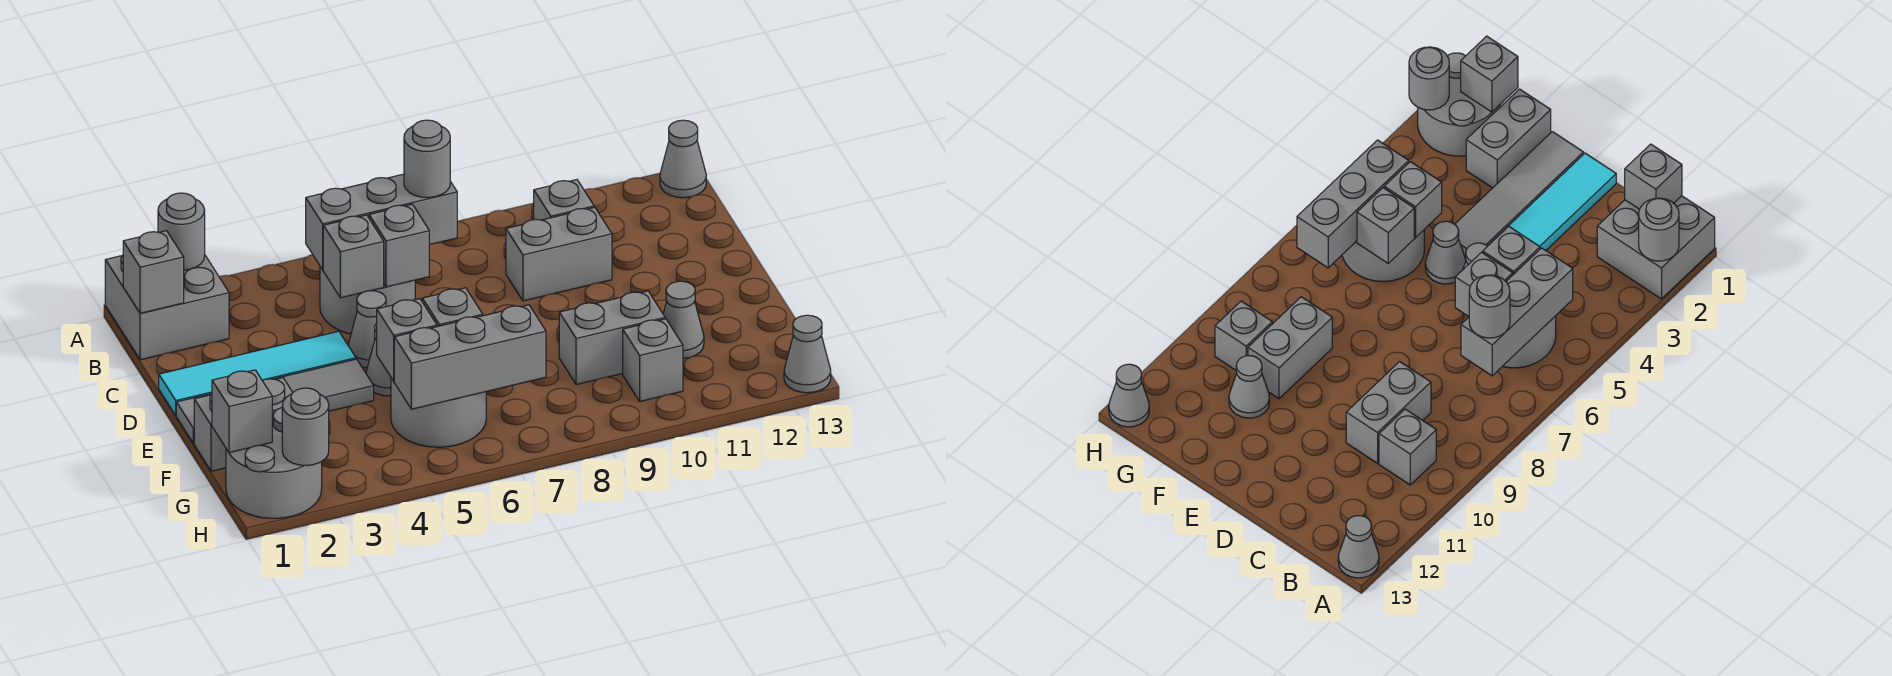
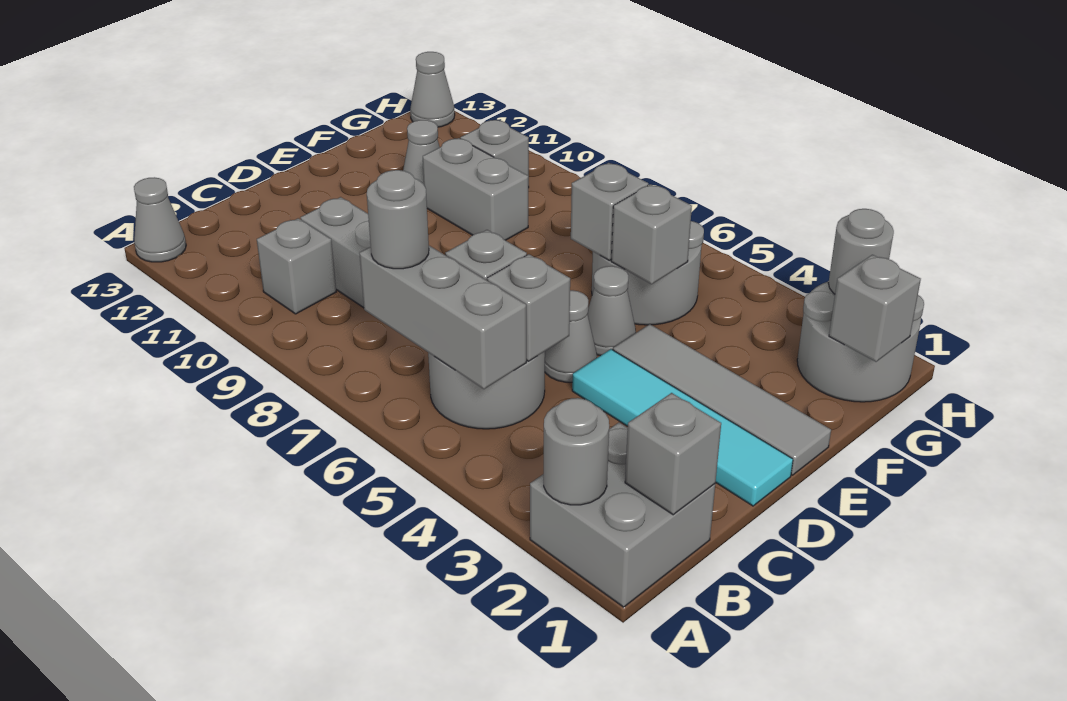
grey 1x2 brick [194,378,293,471] -> none
grey 1x3 brick [394,305,546,409] -> none

